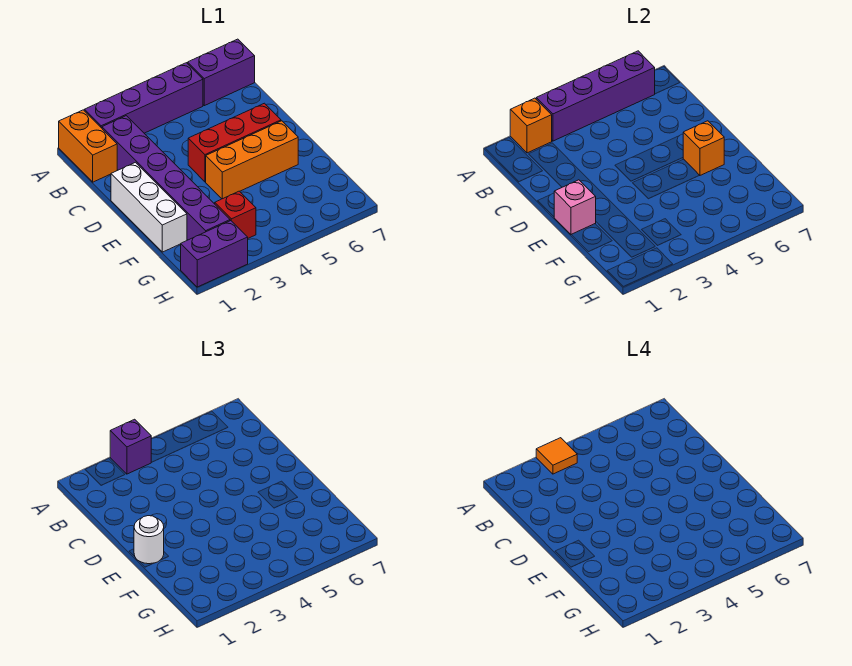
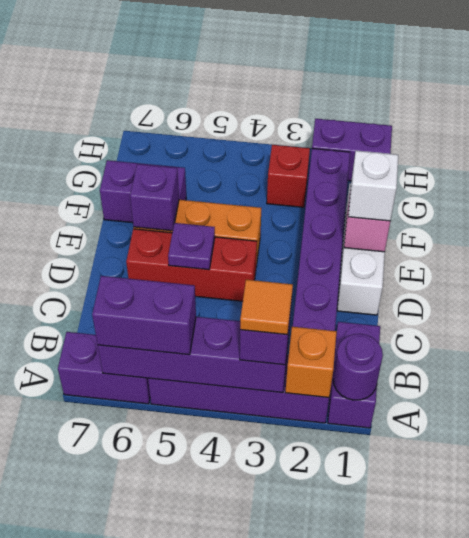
orange 1x2 brick [59,110,117,182] -> purple 1x2 brick [328,322,380,428]
none -> purple 1x1 round brick [333,334,383,400]
none -> purple 1x2 brick [92,276,196,355]
none -> purple 1x1 plate [168,223,215,270]
white 1x1 round brick [134,516,164,564] -> white 1x1 brick [348,151,398,221]
orange 1x1 brick [683,121,724,176] -> purple 1x1 brick [130,164,179,231]
none -> purple 1x2 brick [100,160,186,223]

